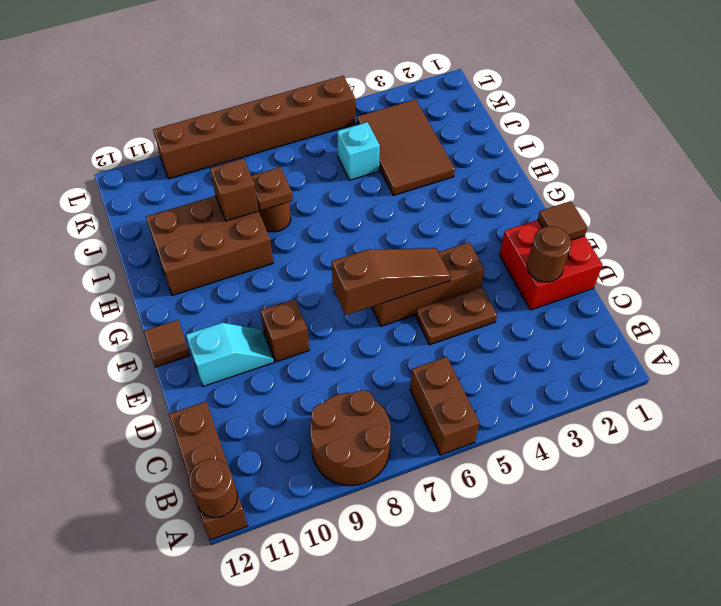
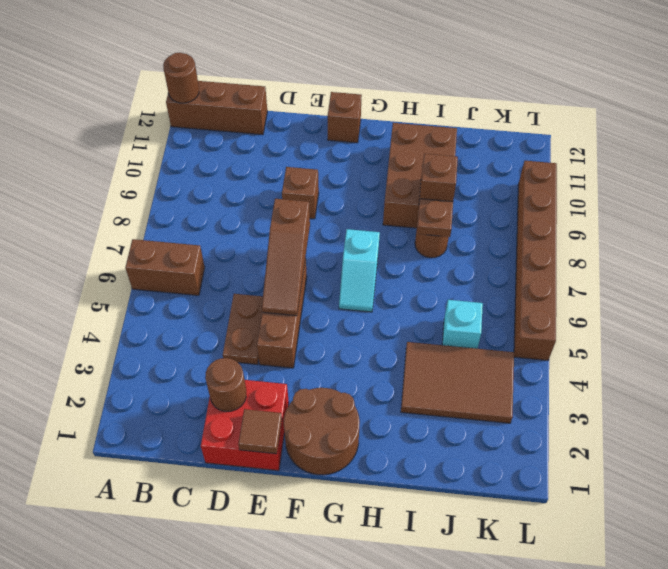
brown 2x2 round brick [310,390,391,486] -> brown 2x2 round brick moved to [284,388,360,475]
cyan 1x2 slope [186,323,274,386] -> cyan 1x2 slope moved to [339,229,380,312]
brown 1x1 tile [144,320,190,367] -> brown 1x1 brick [327,92,362,143]

